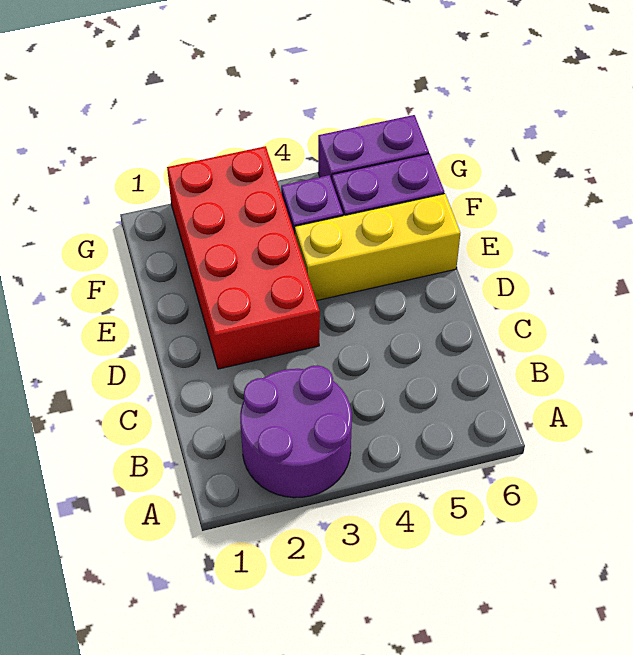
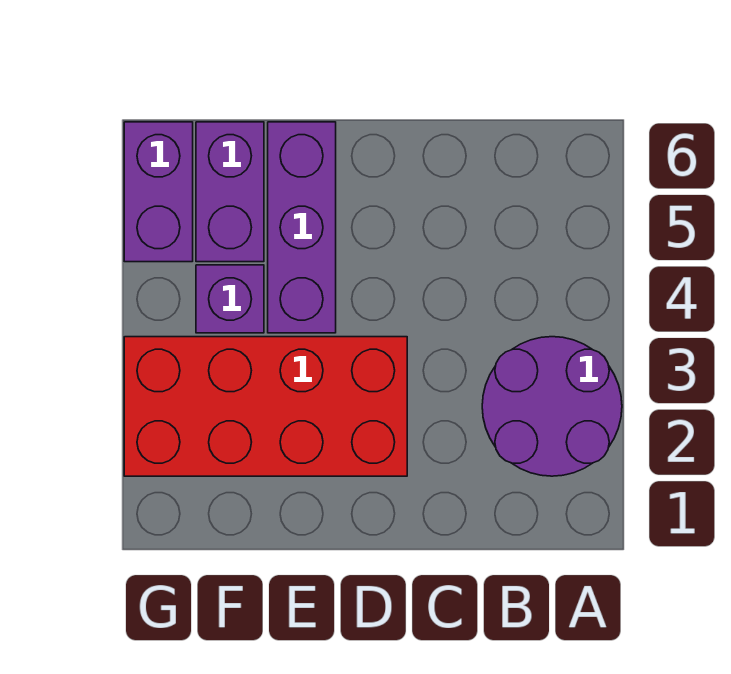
yellow 1x3 brick [295,194,460,301] -> purple 1x3 brick [268,122,336,333]

